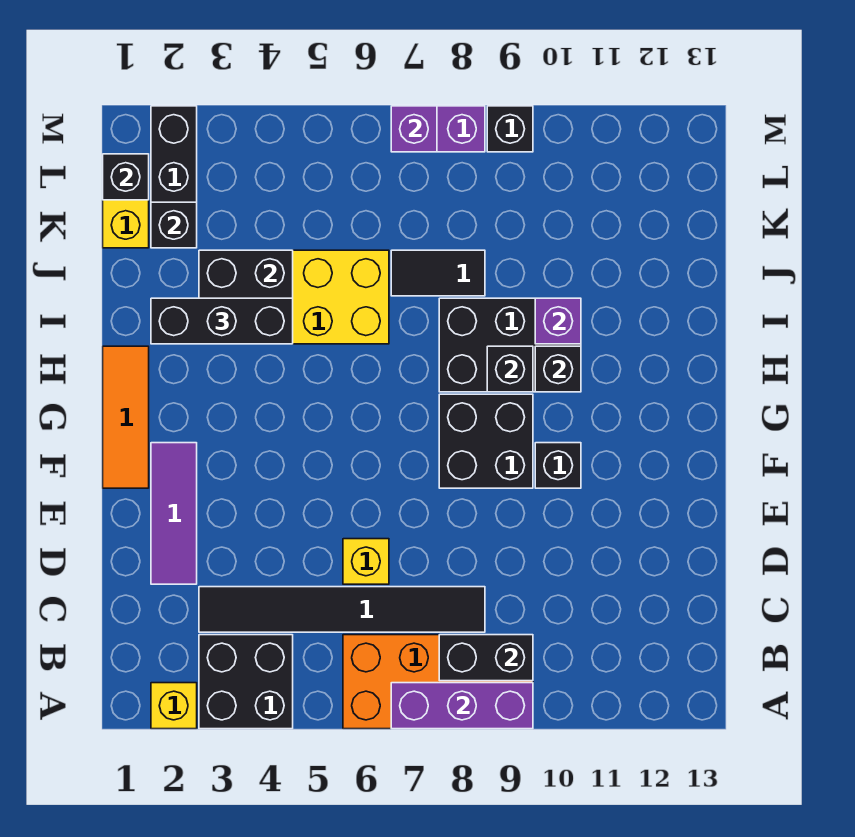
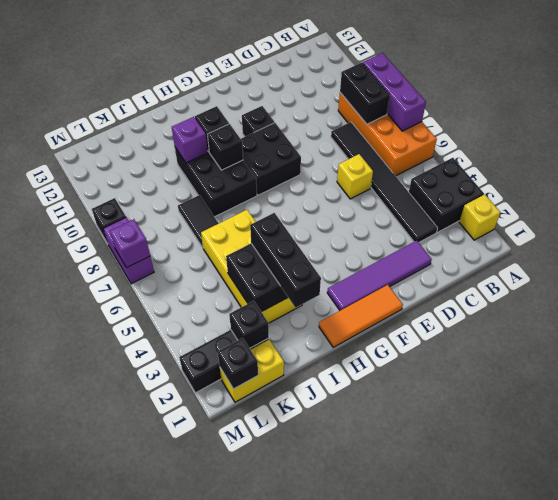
purple 1x3 tile [151,443,197,584] -> purple 1x4 tile [327,241,432,310]

